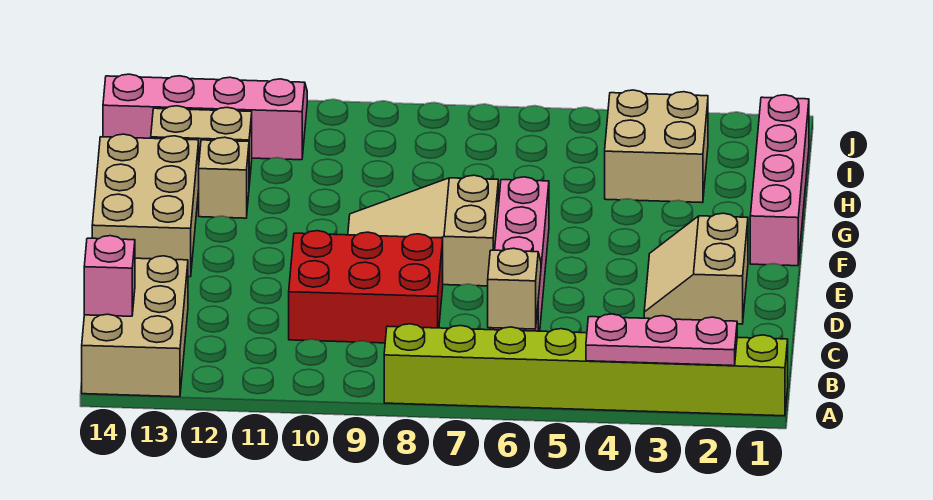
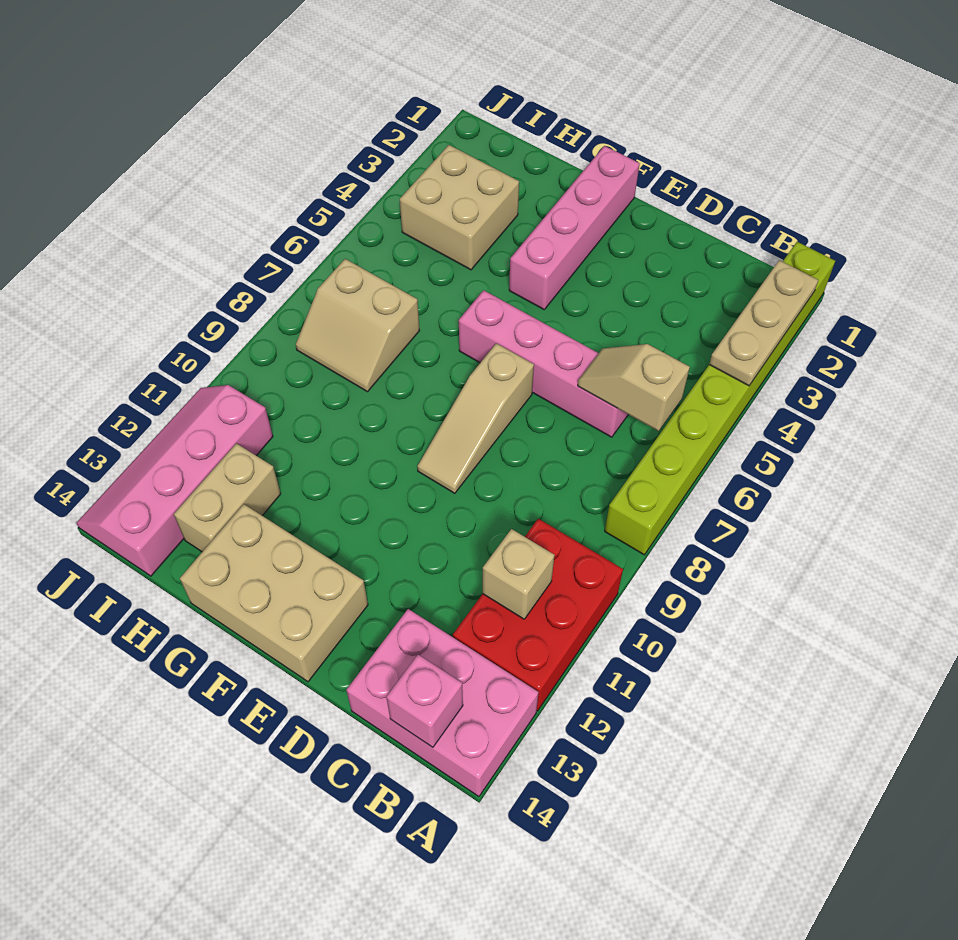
pink 1x3 plate [586,314,737,366] -> tan 1x3 plate [709,260,818,386]
tan 2x3 brick [82,256,188,397] -> pink 2x3 brick [346,609,539,796]
red 2x3 brick [289,231,443,343] -> red 2x3 brick moved to [453,519,623,711]
tan 2x2 slope [644,213,748,324] -> tan 2x2 slope moved to [296,259,420,392]
tan 2x3 slope [348,175,498,286] -> tan 1x3 slope [417,343,534,493]
pink 1x4 brick [750,95,809,266] -> pink 1x4 brick turned to [509,146,640,309]
tan 1x1 brick [199,137,249,218] -> tan 1x1 brick moved to [483,529,554,619]

